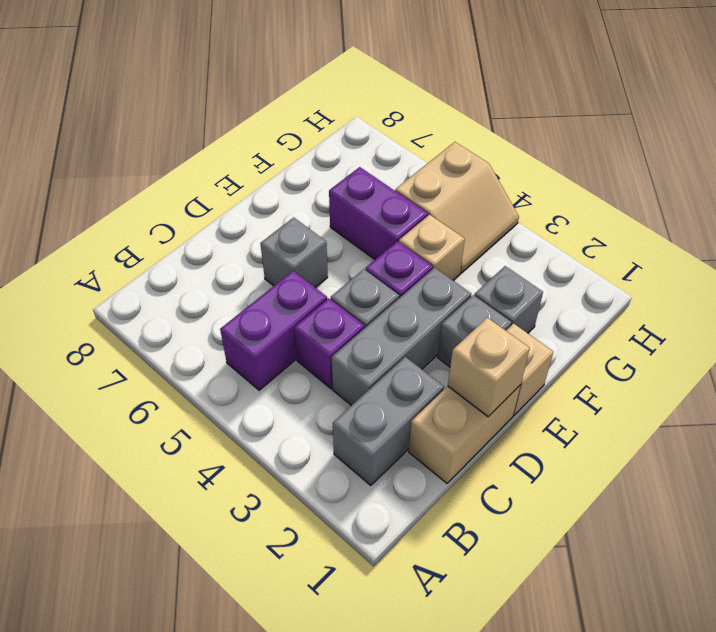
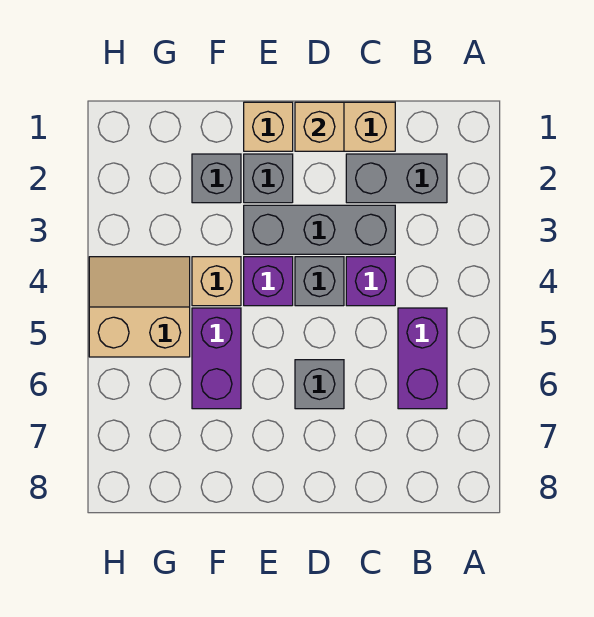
purple 1x2 brick [220,271,327,390] -> purple 1x2 brick turned to [398,308,447,409]

